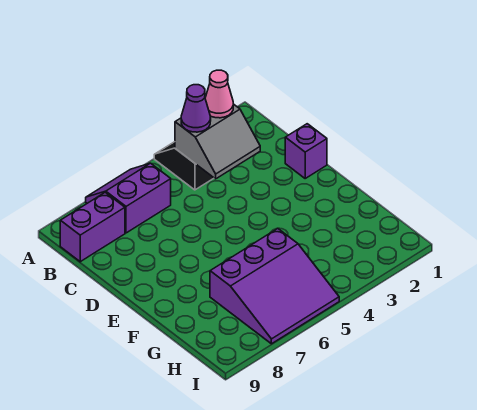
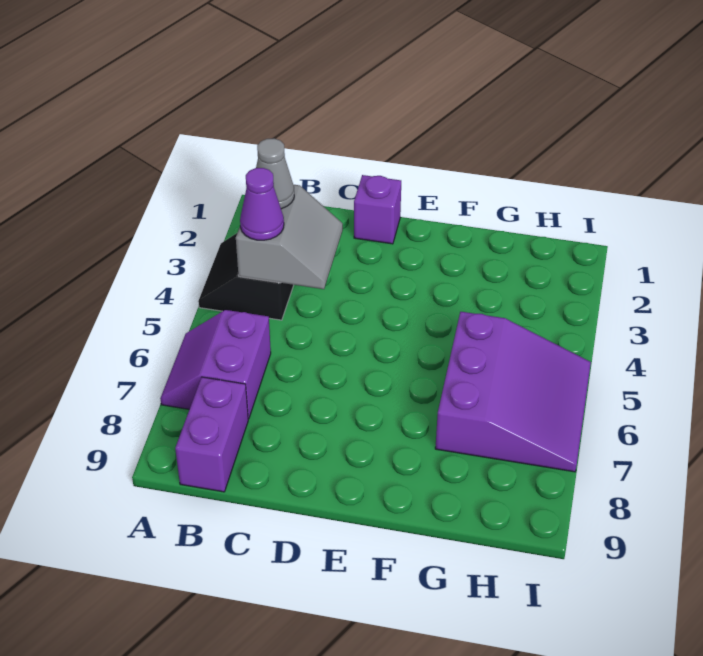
pink 1x1 cone [205,70,233,118] -> grey 1x1 cone [256,139,294,209]

